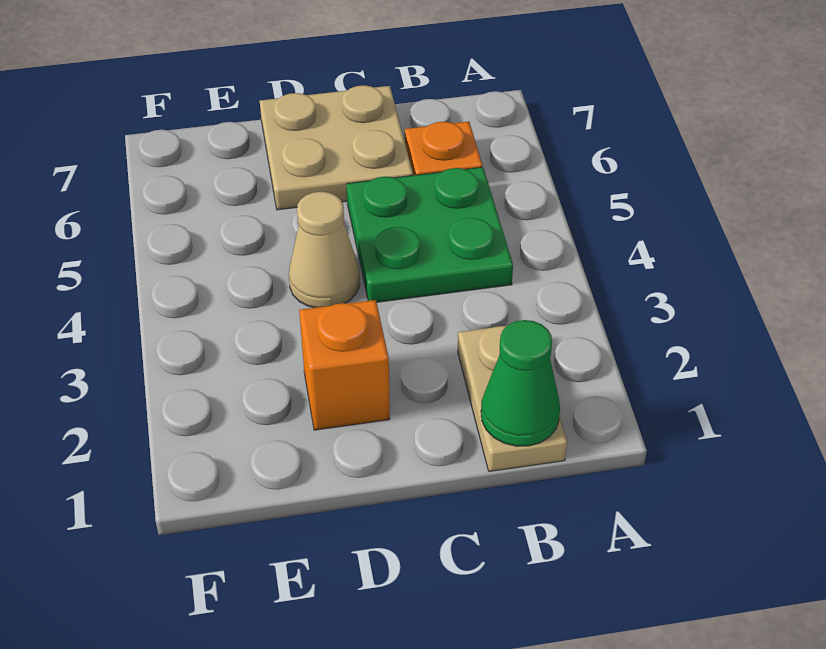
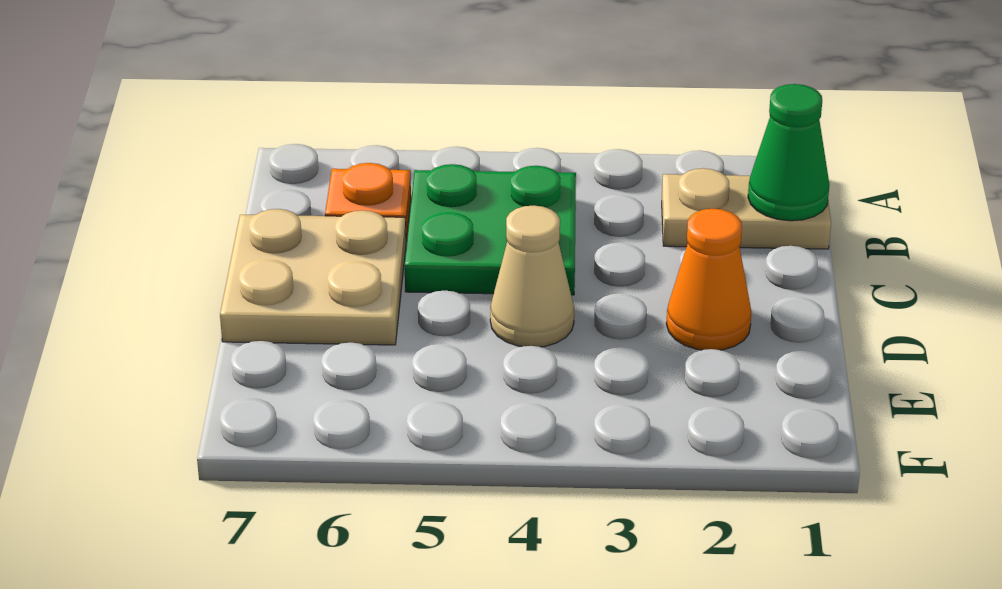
orange 1x1 brick [299,300,390,430] -> orange 1x1 cone [666,209,751,350]

